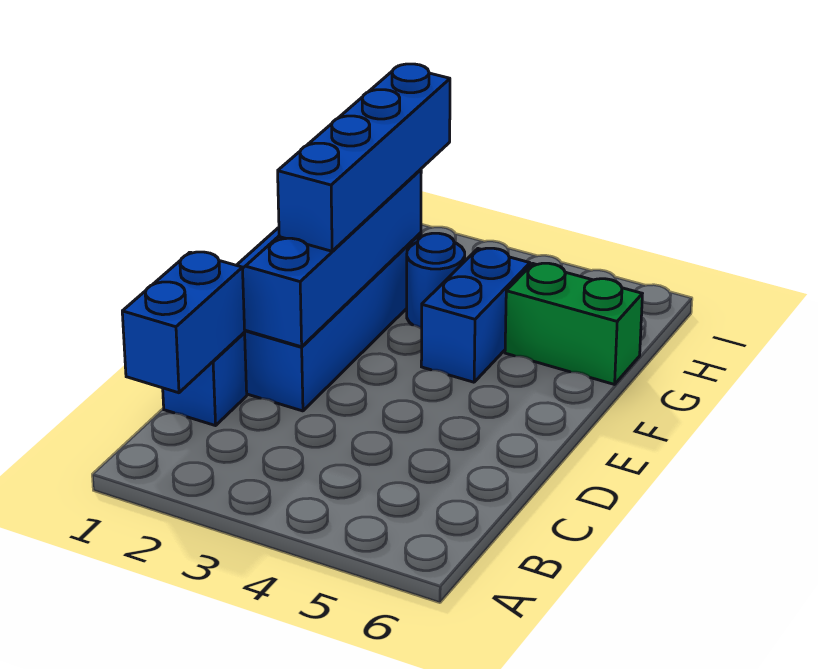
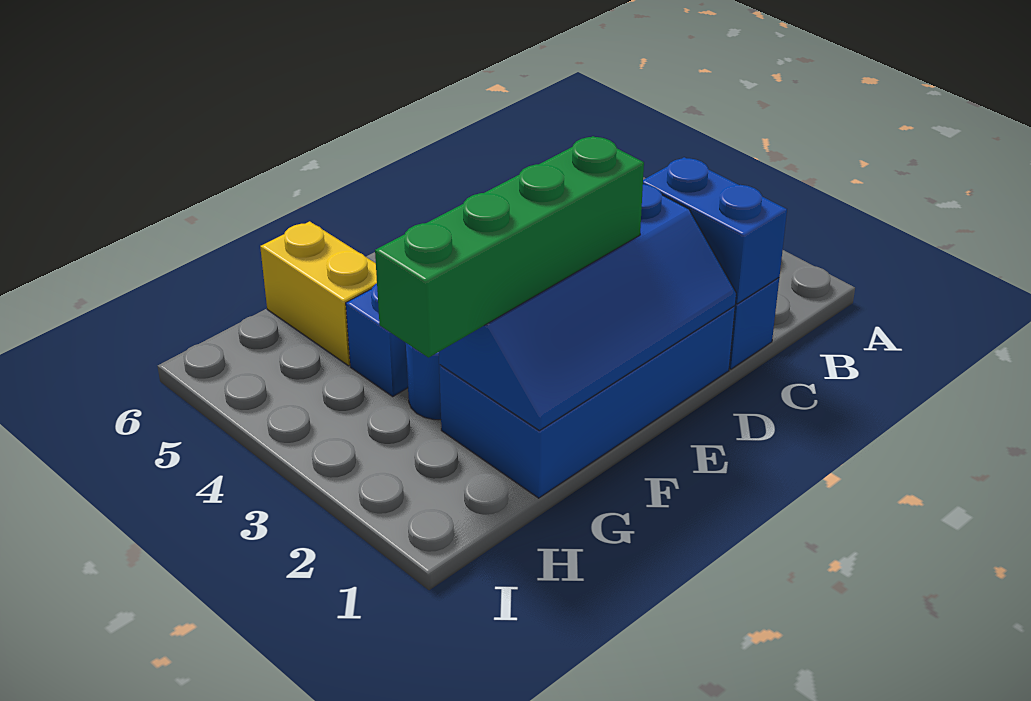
blue 1x2 brick [122,252,245,393] -> blue 1x2 brick turned to [643,157,787,304]
blue 1x4 brick [278,64,450,251] -> green 1x4 brick [375,136,644,358]
green 1x2 brick [505,263,642,384] -> yellow 1x2 brick [260,221,377,366]

